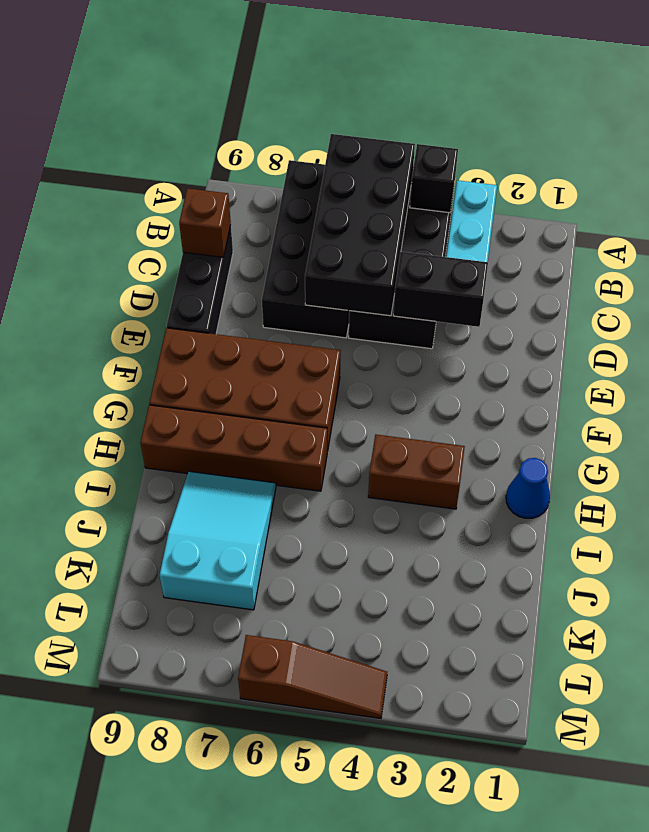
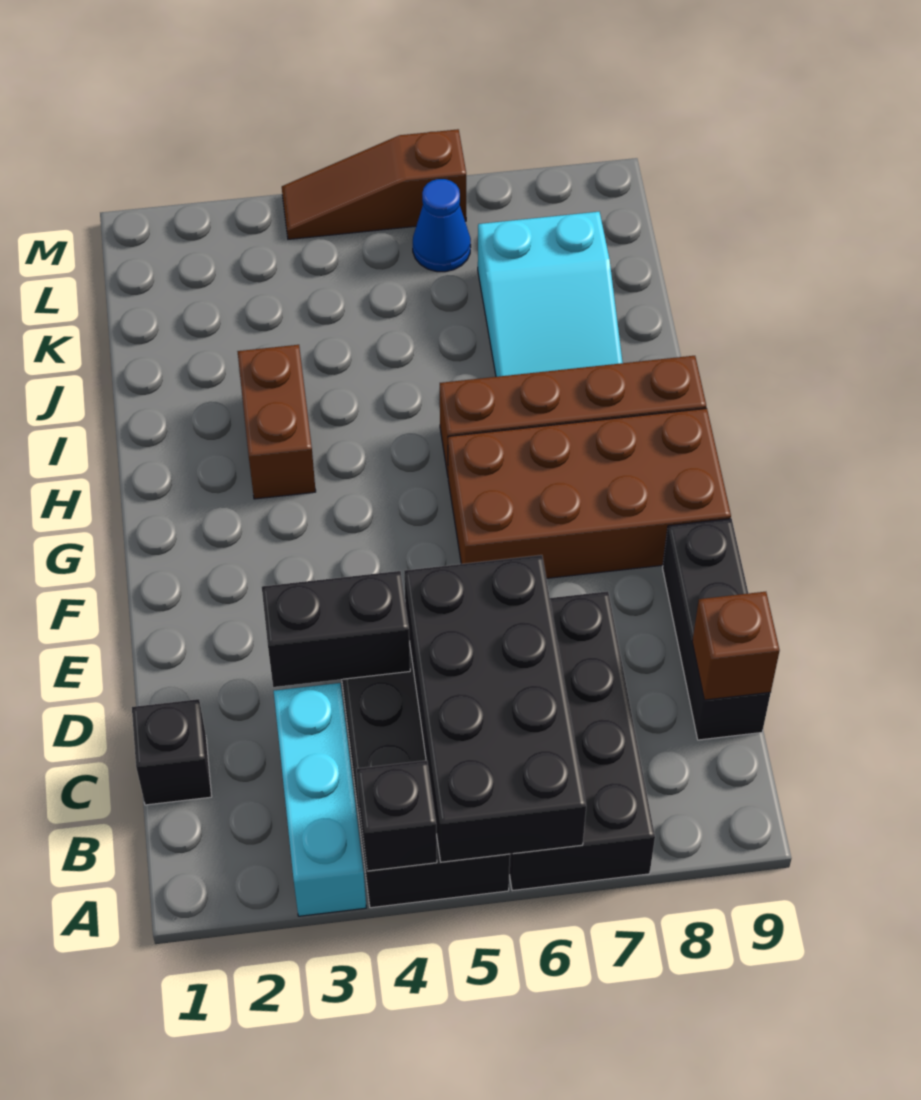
none -> black 1x1 brick [132,699,212,805]
blue 1x1 cone [506,458,550,518] -> blue 1x1 cone moved to [413,179,471,272]
brown 1x2 brick [368,435,465,509] -> brown 1x2 brick turned to [237,345,316,499]

